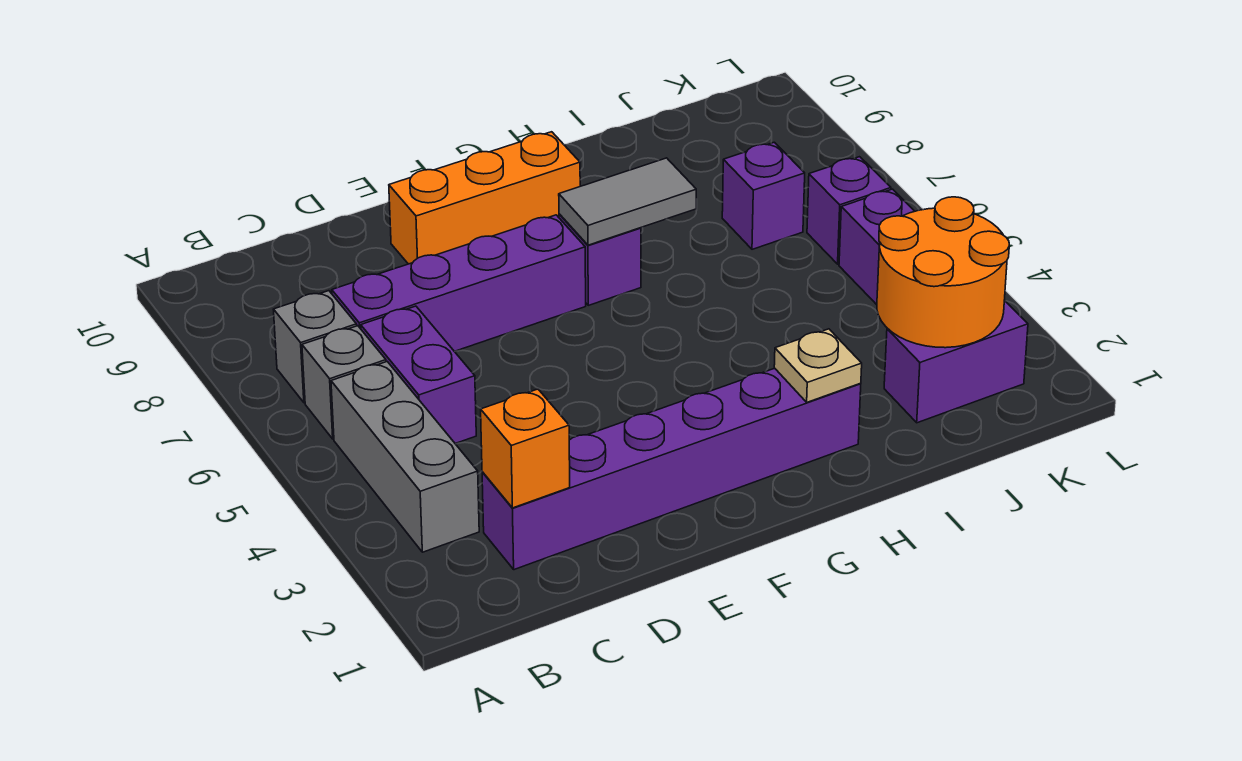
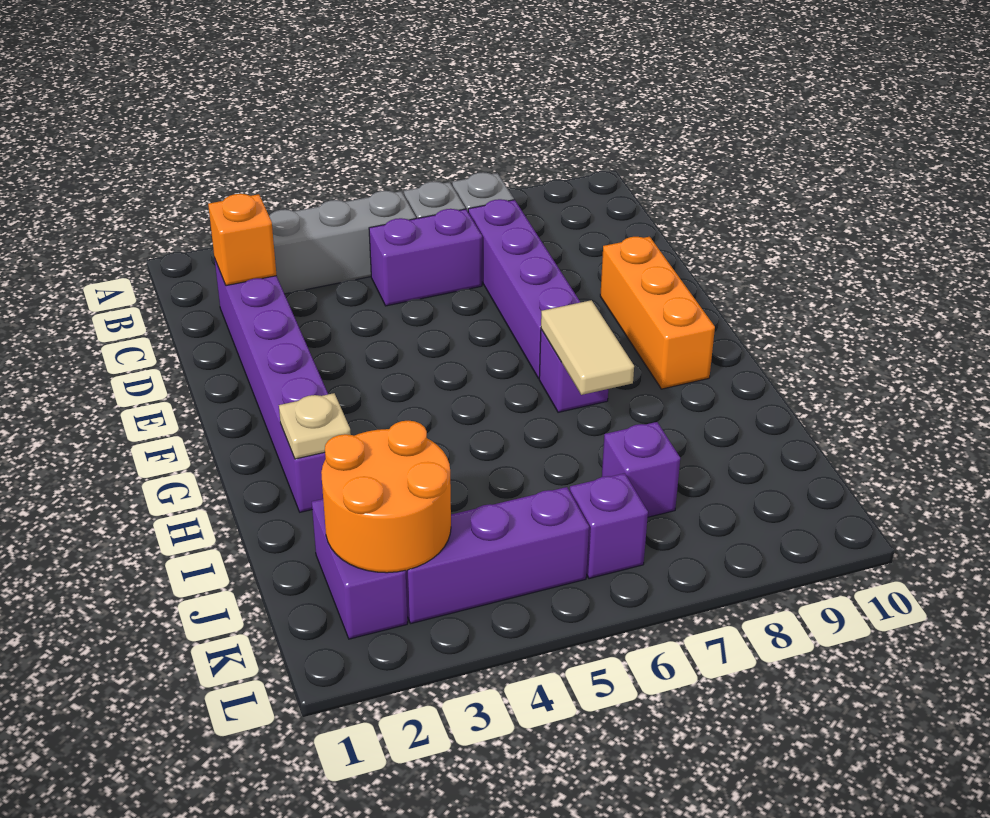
grey 1x2 tile [559,158,696,245] -> tan 1x2 tile [541,300,634,395]

